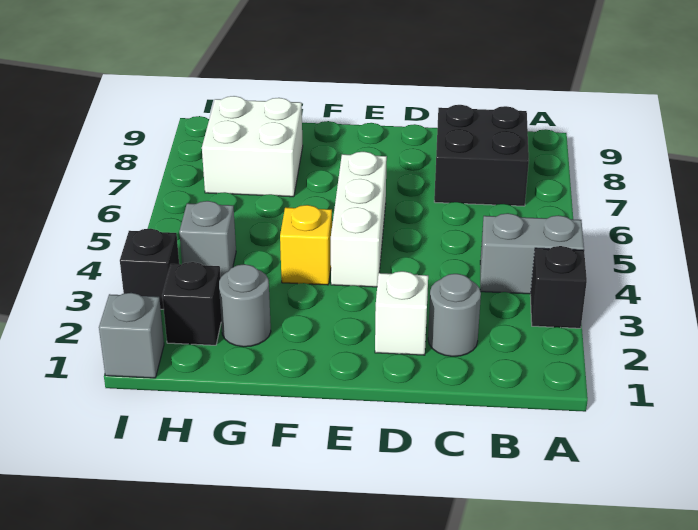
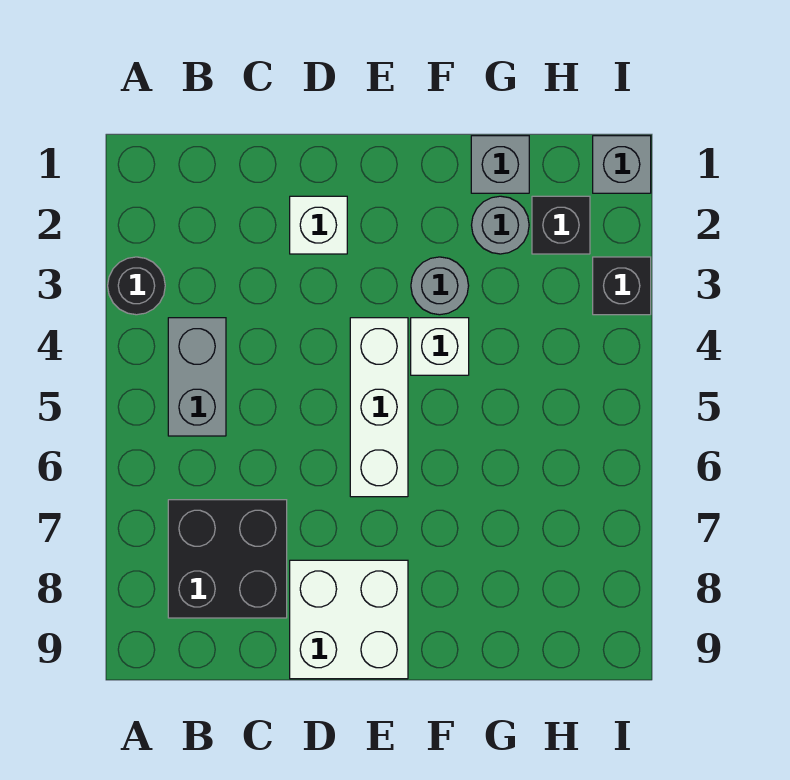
black 1x1 brick [530,246,587,328] -> black 1x1 round brick [108,257,165,315]
grey 1x2 brick [480,213,584,294] -> grey 1x2 brick turned to [168,318,226,436]
grey 1x1 round brick [428,274,481,356] -> grey 1x1 round brick moved to [411,257,469,315]
yellow 1x1 brick [280,205,332,285] -> white 1x1 brick [411,318,469,375]
white 2x2 brick [202,96,303,197] -> white 2x2 brick moved to [290,560,408,679]
grey 1x1 brick [179,201,236,277] -> grey 1x1 brick moved to [471,136,529,193]

